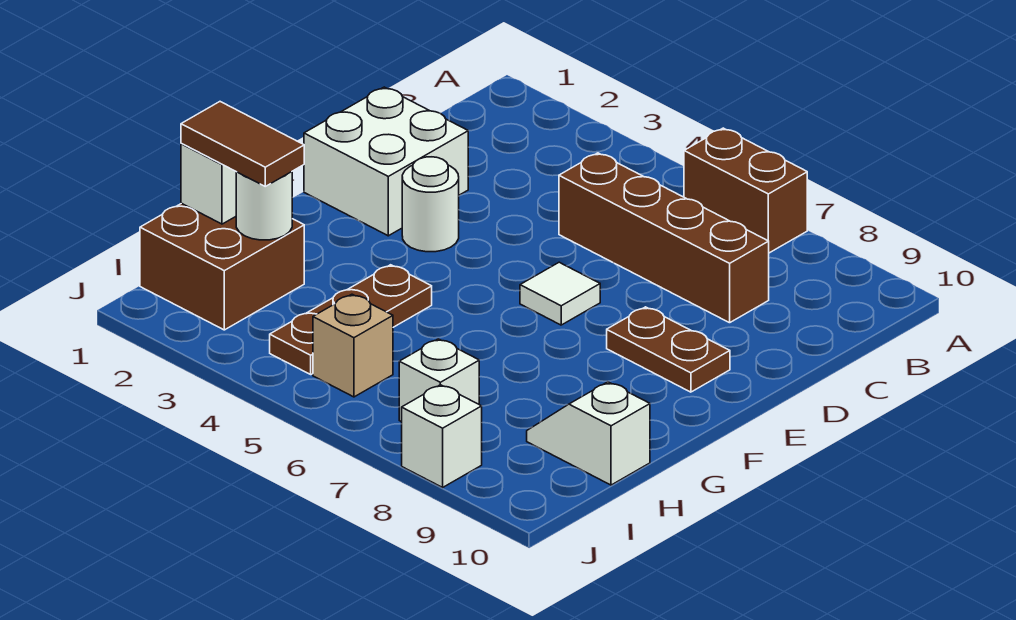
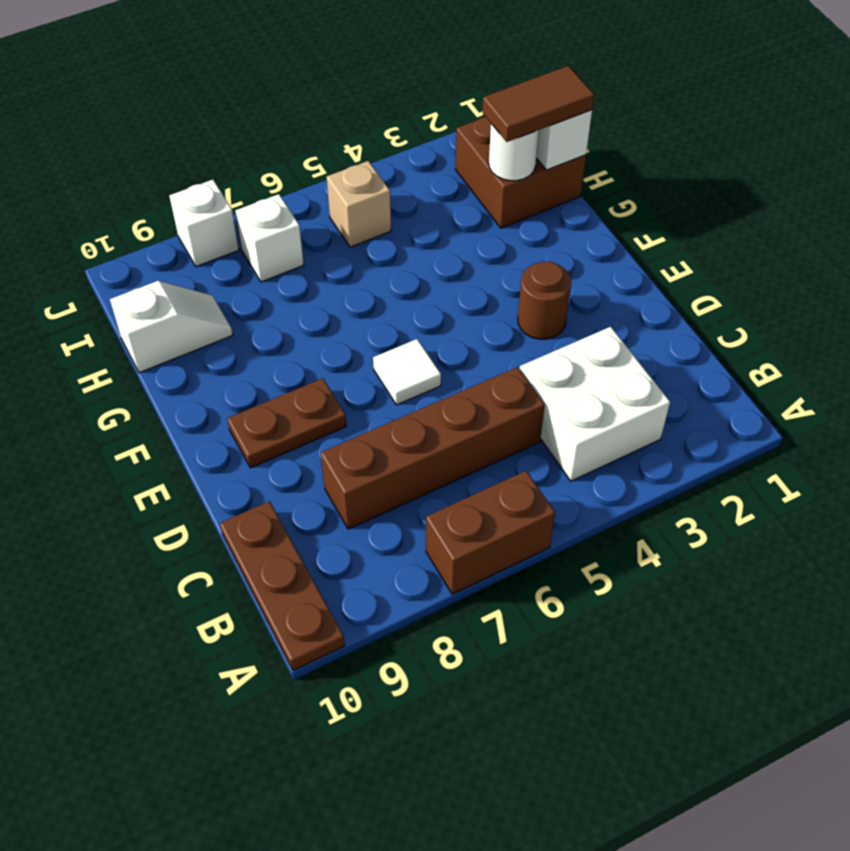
white 2x2 brick [304,87,468,236] -> white 2x2 brick moved to [520,327,670,481]
white 1x1 round brick [402,157,459,252] -> brown 1x1 round brick [518,261,571,339]
brown 1x3 plate [270,265,432,374] -> brown 1x3 plate moved to [220,501,345,671]

